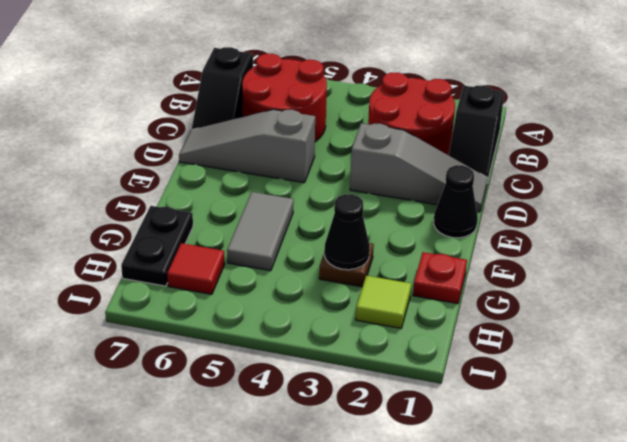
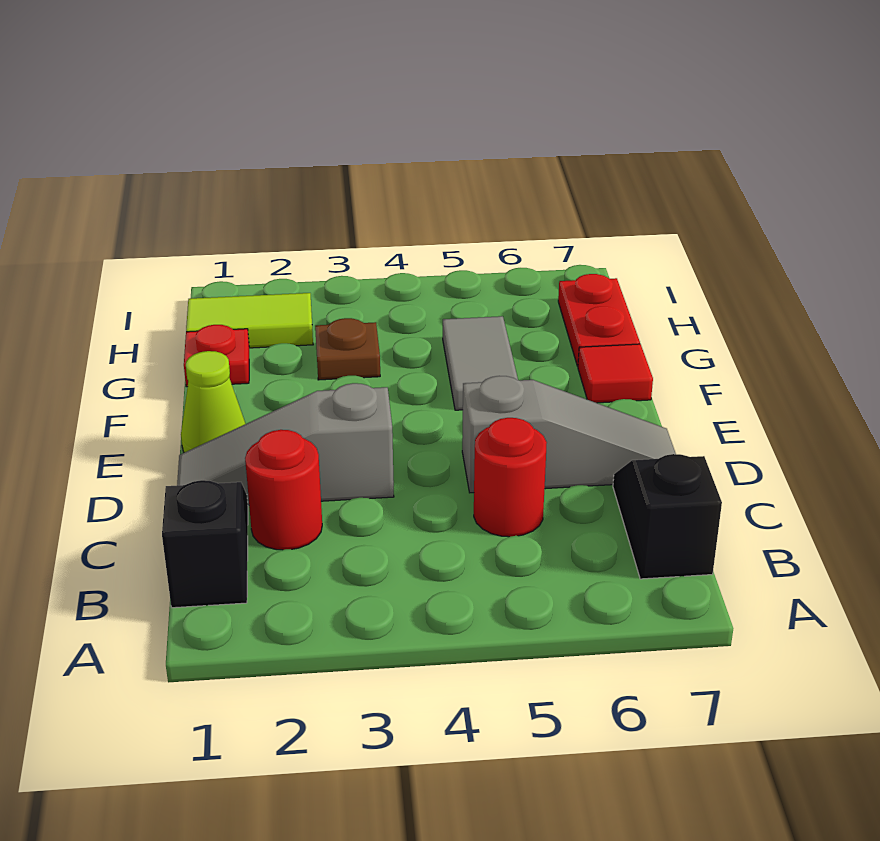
red 2x2 round brick [368,73,455,155] -> red 1x1 round brick [245,430,322,550]
red 2x2 round brick [242,54,327,142] -> red 1x1 round brick [474,418,547,537]
black 1x1 cone [434,165,478,238] -> lime 1x1 cone [181,351,246,453]
black 1x1 cone [324,194,370,270] -> none
black 1x2 plate [121,206,193,286] -> red 1x2 plate [558,274,640,366]
lime 1x1 tile [356,276,411,328] -> lime 1x2 tile [186,293,313,348]
red 1x1 tile [167,243,225,294] -> red 1x1 tile moved to [578,344,653,403]

